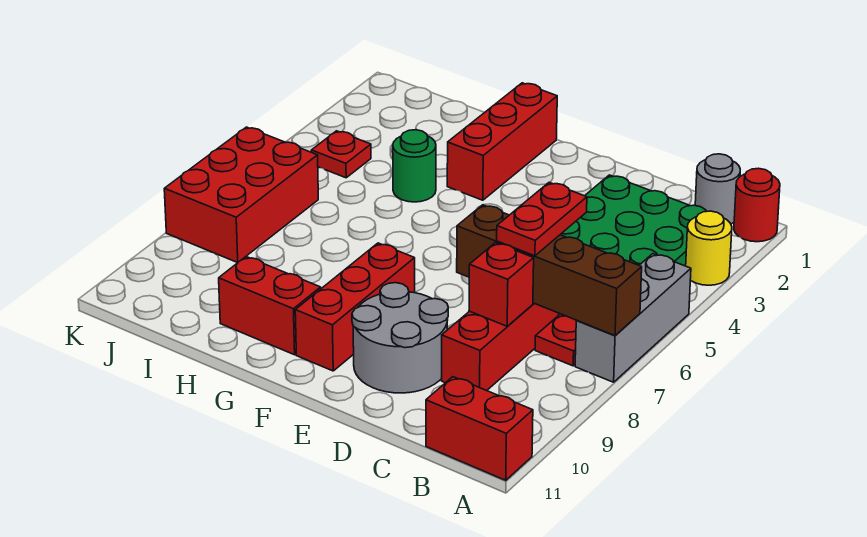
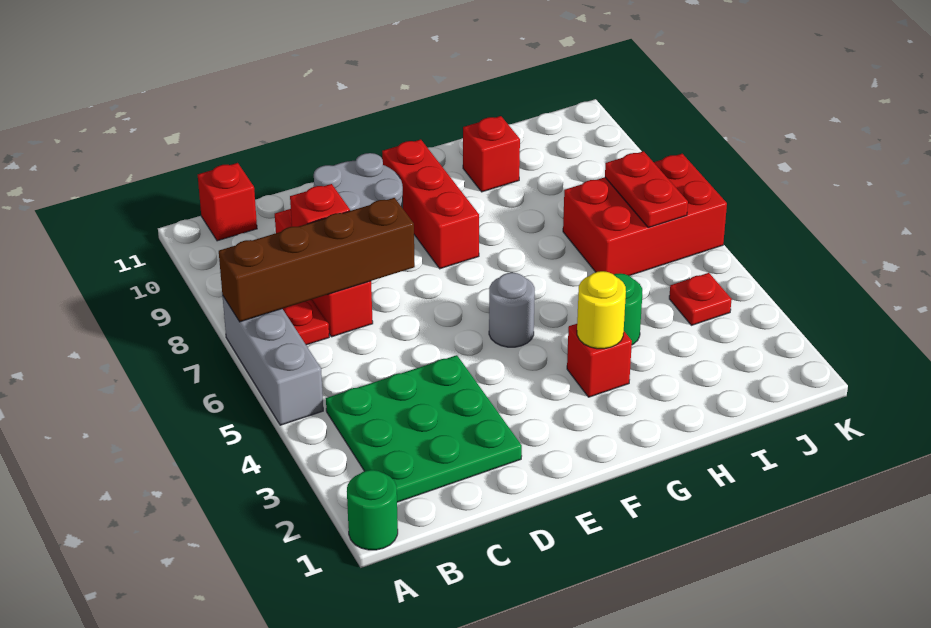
red 1x1 round brick [734,168,780,242] -> green 1x1 round brick [347,470,398,550]
yellow 1x1 round brick [686,211,732,285] -> yellow 1x1 round brick moved to [577,271,626,349]
red 1x2 brick [426,377,533,480] -> red 1x1 brick [198,163,257,241]
grey 1x1 round brick [695,154,740,224] -> grey 1x1 round brick moved to [489,273,535,347]
red 1x2 plate [497,182,587,256] -> red 1x2 plate moved to [605,151,688,228]
red 1x3 brick [447,83,557,200] -> red 1x1 brick [567,324,632,397]
red 1x2 brick [219,257,321,355] -> red 1x1 brick [463,116,520,192]
red 2x3 brick [164,127,318,263] -> red 2x3 brick turned to [563,154,727,276]

